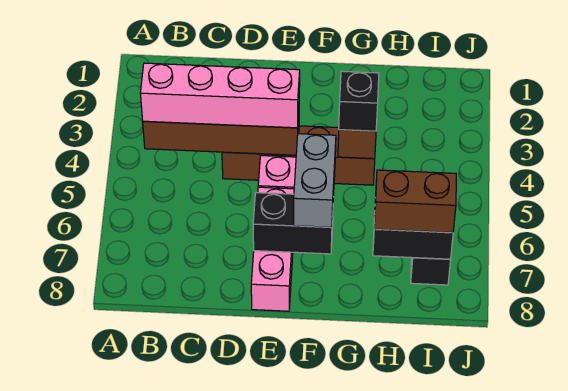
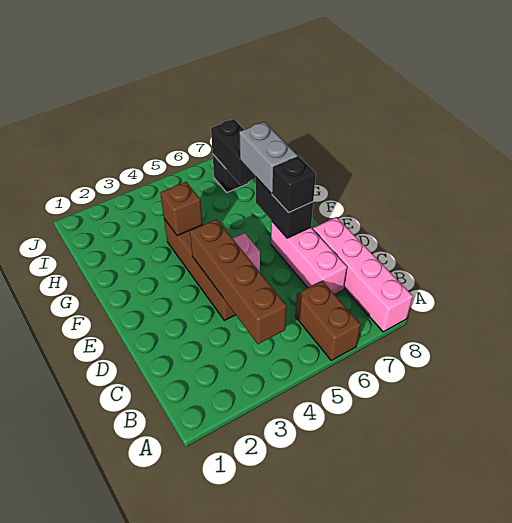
pink 1x4 brick [140,63,300,128] -> pink 1x4 brick moved to [313,217,413,332]
pink 1x3 brick [251,187,294,311] -> pink 1x3 brick turned to [271,221,347,295]
grey 1x2 brick [294,134,336,227] -> grey 1x2 brick turned to [239,122,297,193]
black 1x1 brick [339,71,379,131] -> black 1x1 brick moved to [272,156,316,212]
brown 1x2 brick [374,170,456,233] -> brown 1x2 brick moved to [295,281,361,360]

